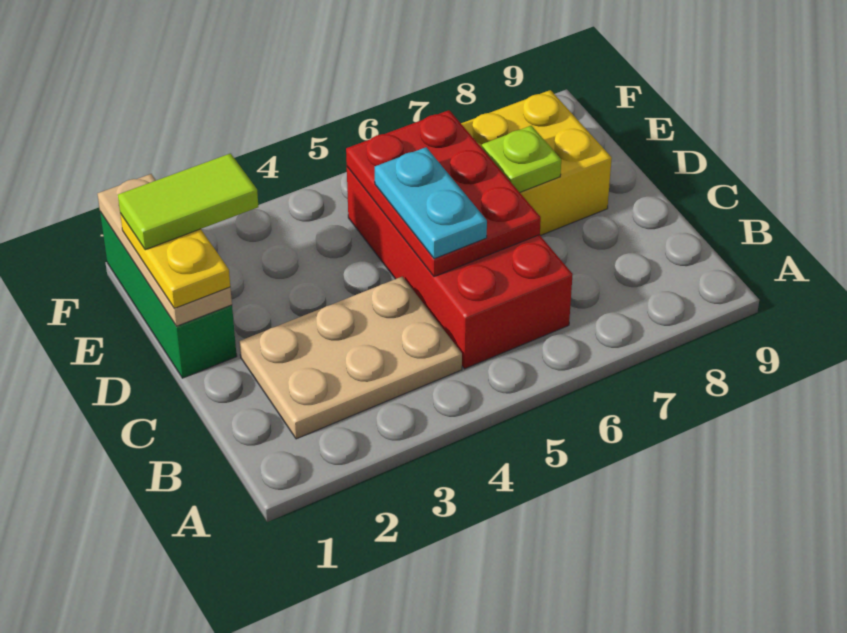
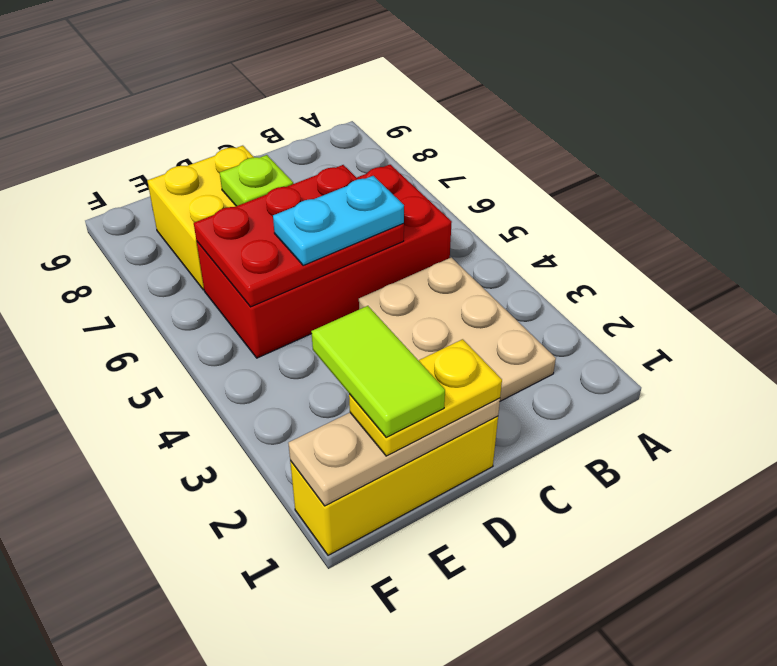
green 1x3 brick [100,212,237,378] -> yellow 1x3 brick [290,416,498,555]

